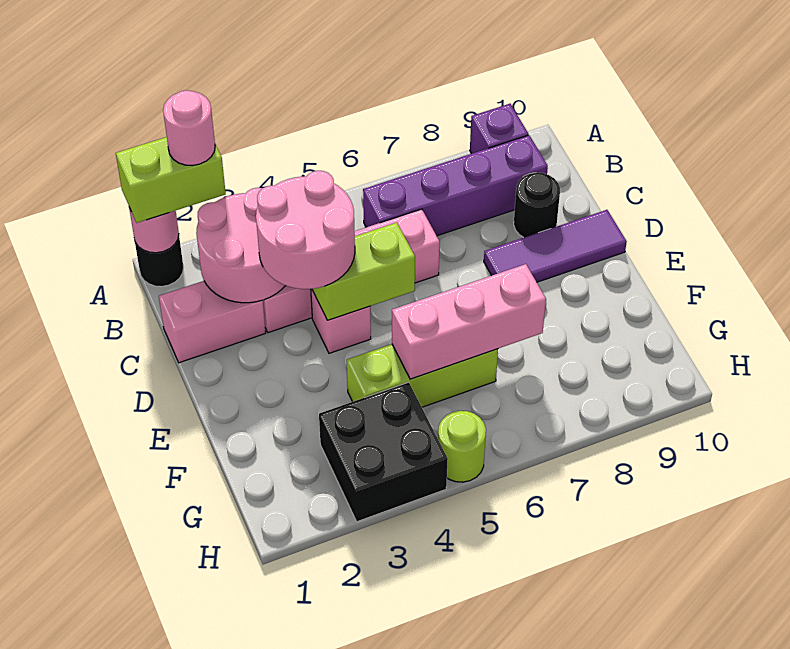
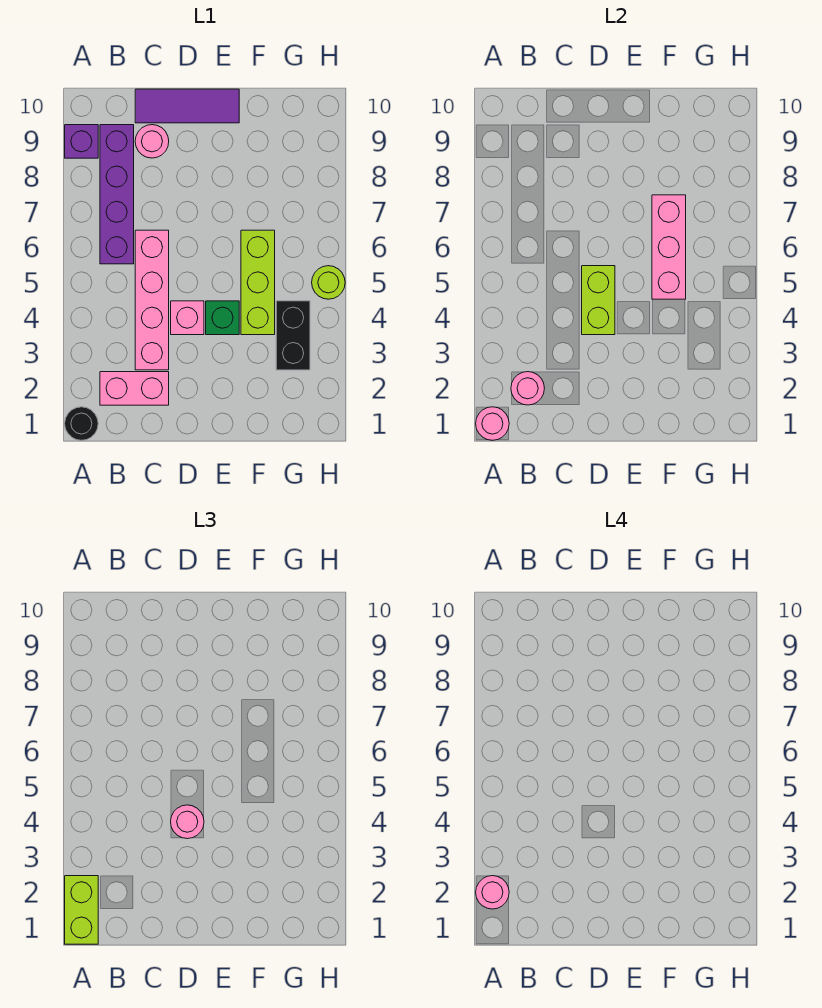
pink 2x2 round brick [196,188,285,303] -> pink 1x1 round brick [511,372,545,405]
pink 1x2 brick [159,281,266,363] -> pink 1x2 brick turned to [100,372,169,405]
pink 2x2 round brick [256,171,355,289] -> pink 1x1 round brick [171,805,204,839]
black 1x1 round brick [514,173,560,238] -> pink 1x1 round brick [135,125,169,158]
purple 1x3 tile [484,210,627,282] -> purple 1x3 tile turned to [135,89,239,123]
none -> green 1x1 brick [206,301,239,335]
black 2x2 brick [319,382,448,522] -> black 1x2 brick [276,301,310,370]

